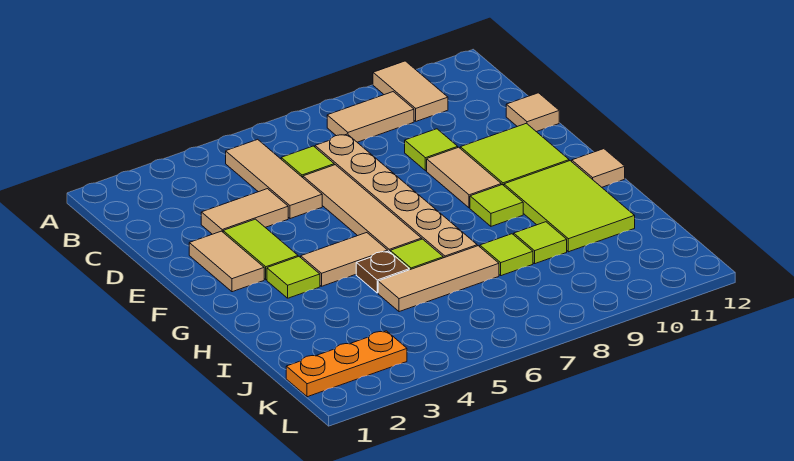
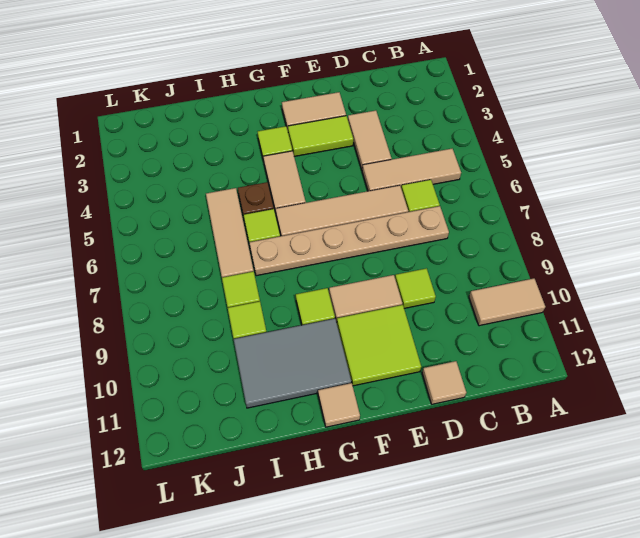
tan 1x2 tile [327,92,414,142] -> none
lime 2x3 tile [504,161,635,252] -> grey 2x3 tile [234,319,351,408]
orange 1x3 plate [286,331,407,397] -> none

